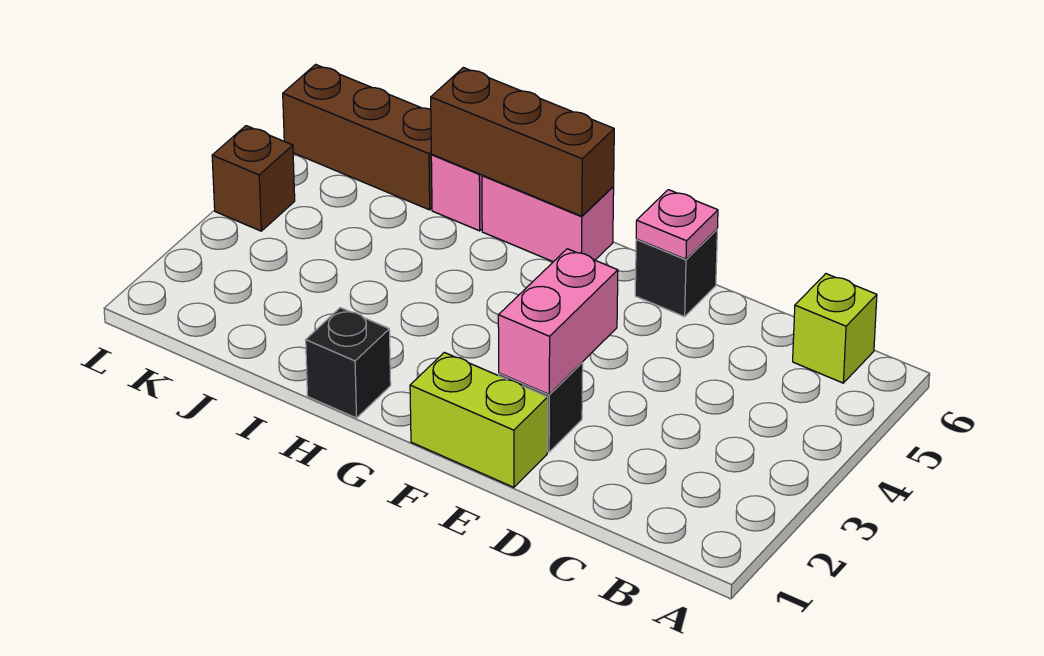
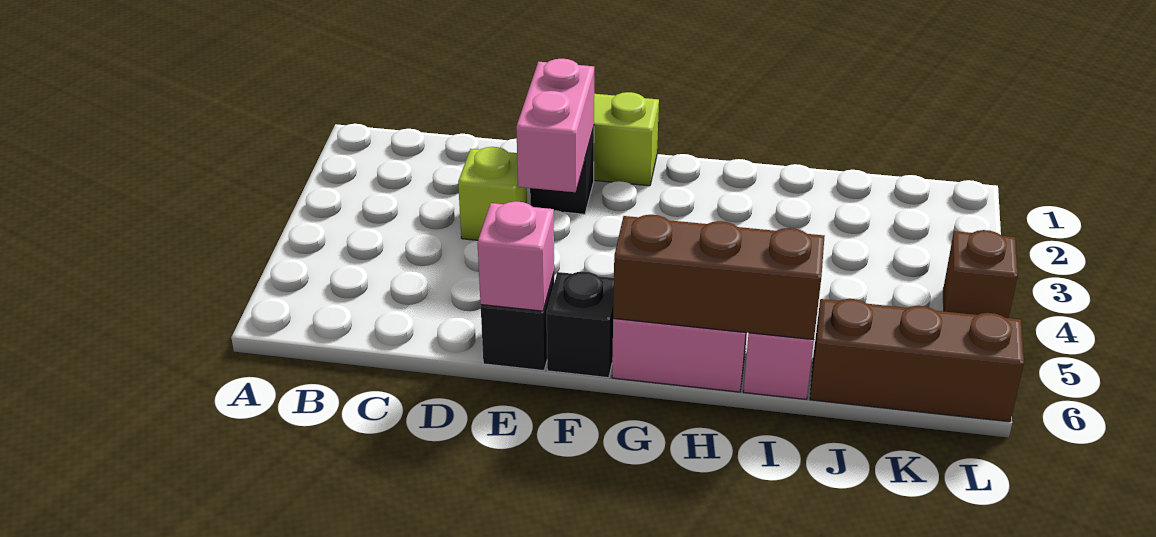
lime 1x1 brick [793,274,877,383] -> lime 1x1 brick moved to [458,147,527,240]
pink 1x1 plate [636,190,718,259] -> pink 1x1 brick [477,201,554,311]
black 1x1 brick [306,308,391,418] -> black 1x1 brick moved to [547,271,614,378]

